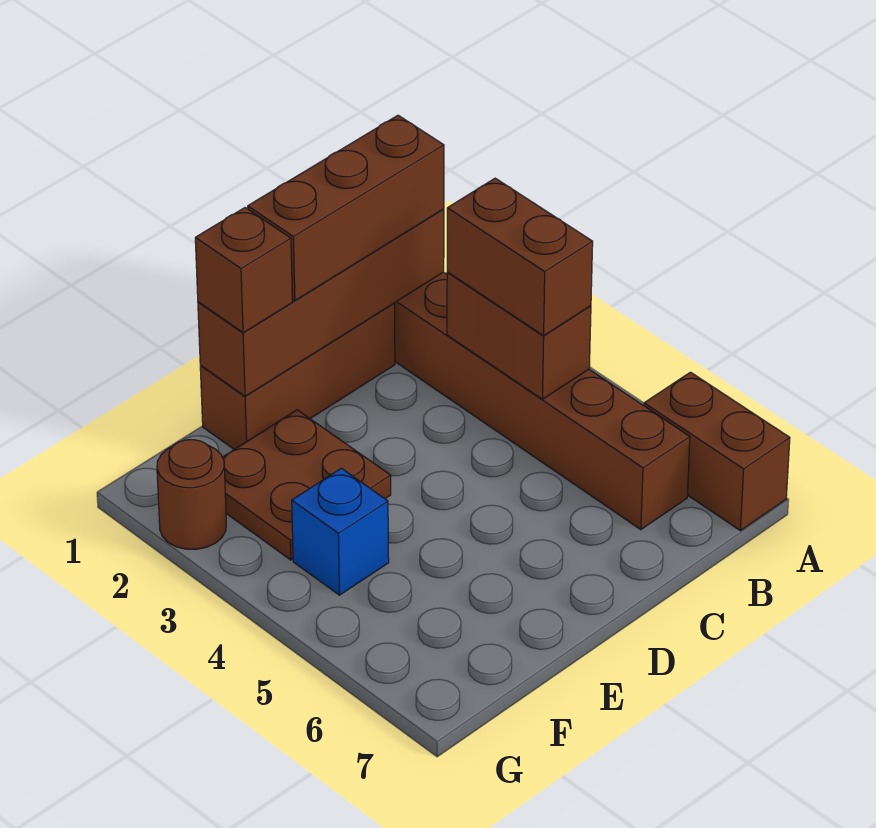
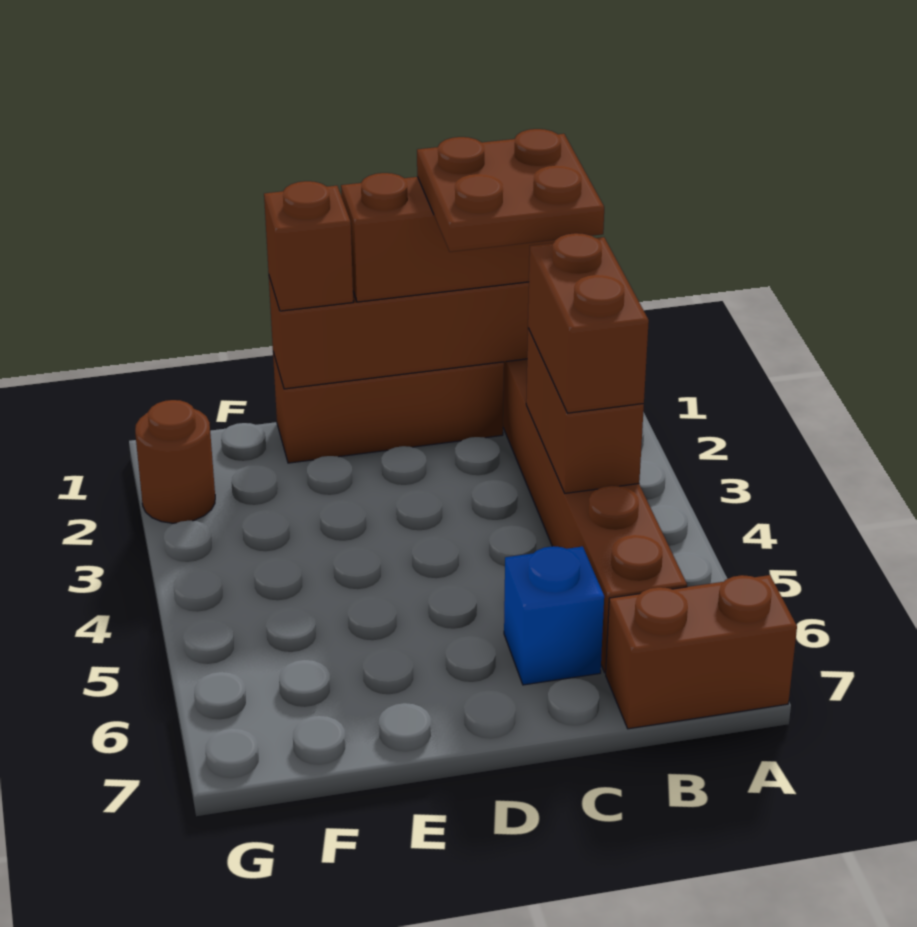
brown 1x2 brick [644,372,790,531] -> brown 1x2 brick turned to [606,575,797,729]
brown 2x2 plate [222,410,391,560] -> brown 2x2 plate moved to [417,129,604,252]
blue 1x1 brick [292,468,389,595] -> blue 1x1 brick moved to [504,546,604,685]

